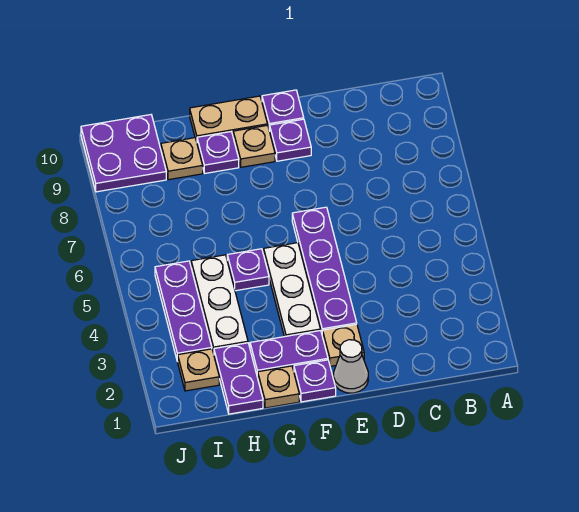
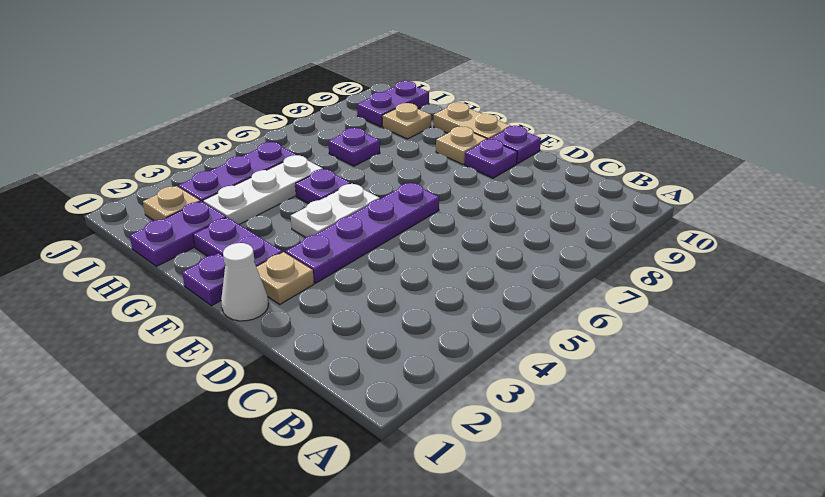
white 1x3 plate [264,243,320,337] -> white 1x2 plate [291,184,380,237]
tan 1x1 plate [258,366,299,408] -> none
purple 1x1 plate [197,132,239,173] -> purple 1x1 plate moved to [328,128,380,166]
purple 2x2 plate [81,115,166,192] -> purple 1x2 plate [357,81,429,127]

